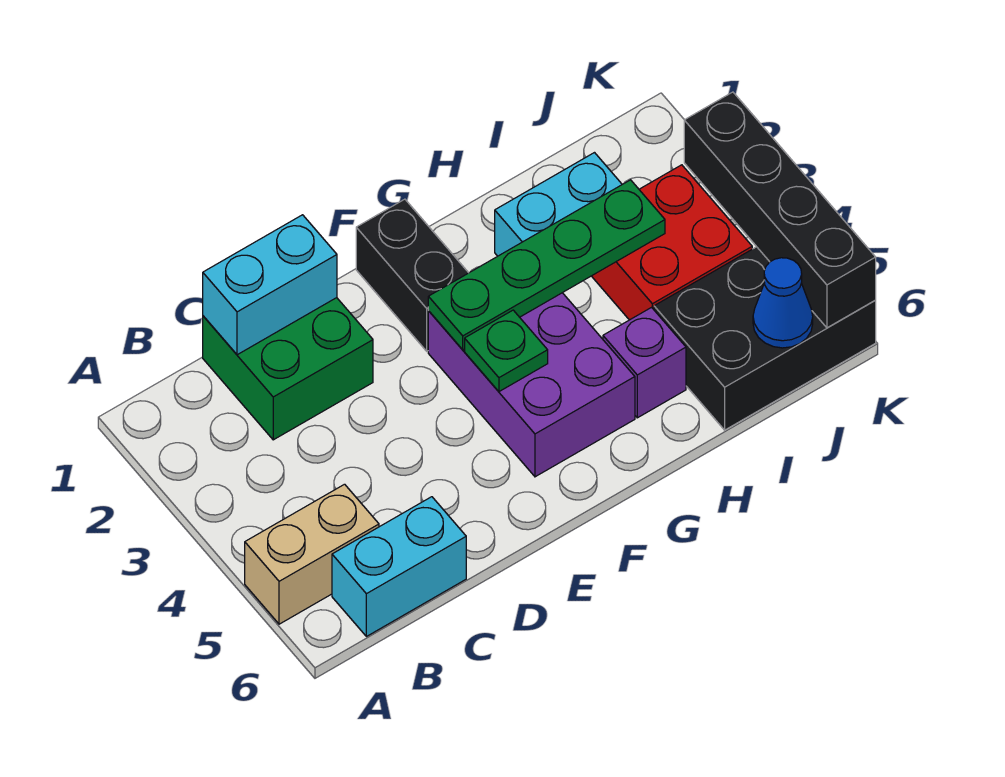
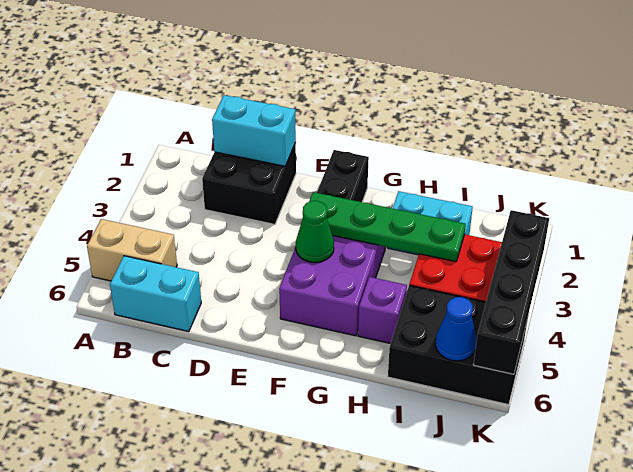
green 2x2 brick [203,298,373,440] -> black 2x2 brick [202,143,296,224]
green 1x1 plate [465,310,548,392] -> green 1x1 cone [296,201,334,263]

